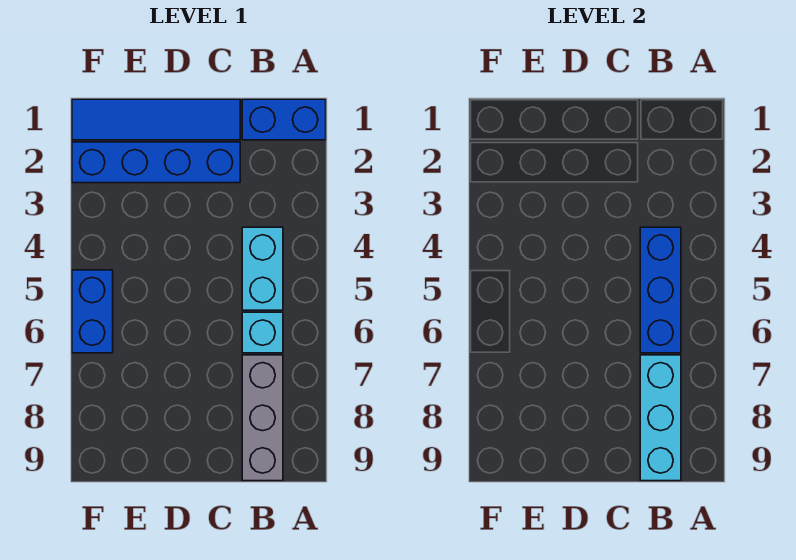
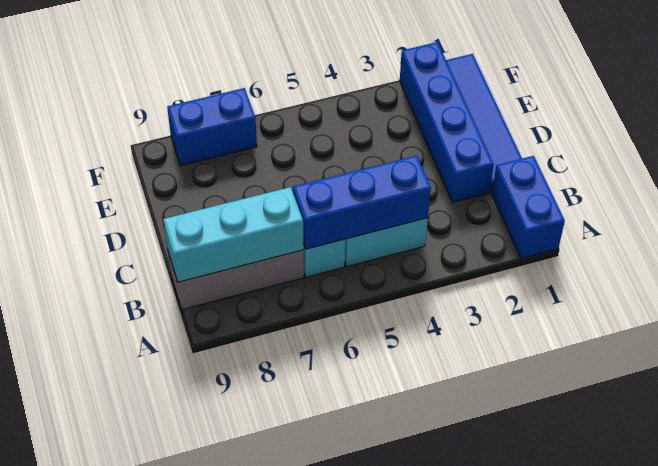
blue 1x2 brick [72,270,113,353] -> blue 1x2 brick moved to [167,88,257,165]

